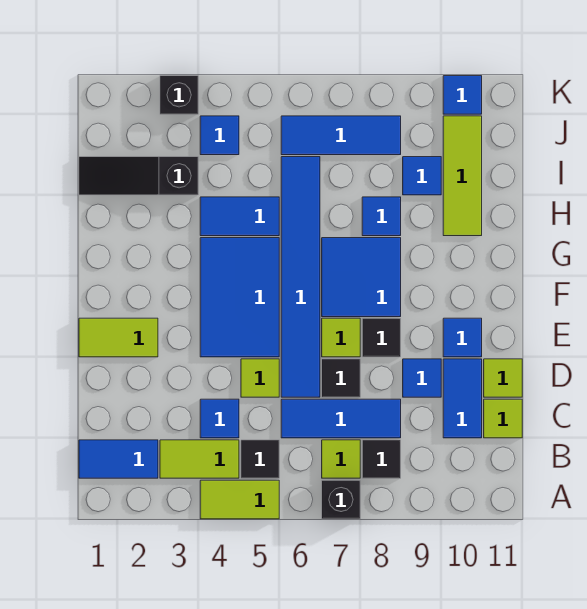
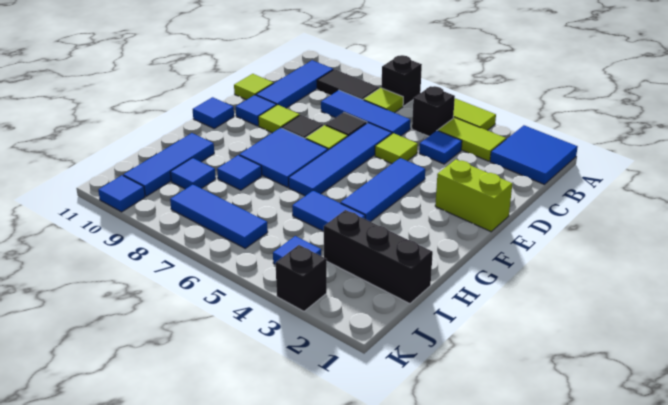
blue 1x2 tile [79,440,158,478] -> blue 2x2 tile [490,125,578,184]
black 1x1 tile [241,440,279,478] -> black 1x1 brick [412,86,455,136]
black 1x1 tile [362,440,401,478] -> black 1x2 tile [317,69,379,100]
blue 1x2 tile [443,359,482,438] -> blue 1x3 tile [256,60,333,108]
lime 1x1 tile [484,399,522,438] -> lime 1x1 tile moved to [258,105,300,133]
blue 1x6 tile [281,157,320,397] -> blue 1x4 tile [289,123,392,196]
blue 1x1 tile [403,359,441,397] -> blue 1x1 tile moved to [193,97,234,128]
lime 1x2 tile [79,318,158,357] -> lime 1x2 brick [435,160,512,232]
blue 2x3 tile [200,238,279,357] -> blue 1x3 tile [341,158,425,222]
lime 1x3 tile [443,116,482,236] -> blue 1x3 tile [123,133,214,196]
black 1x3 slope [79,157,198,195] -> black 1x3 brick [324,210,433,304]

